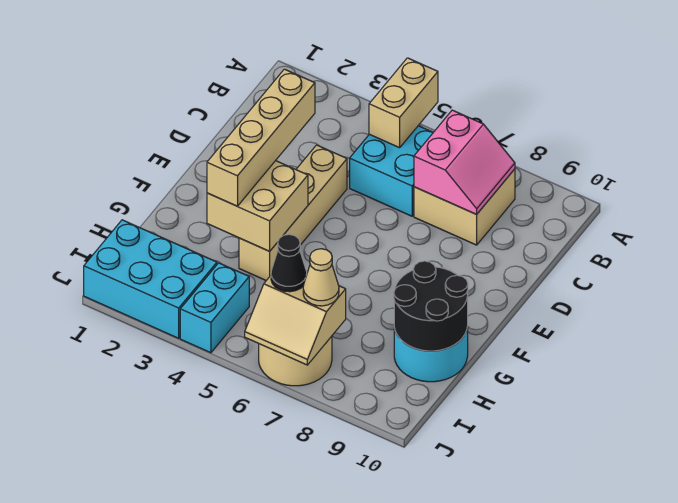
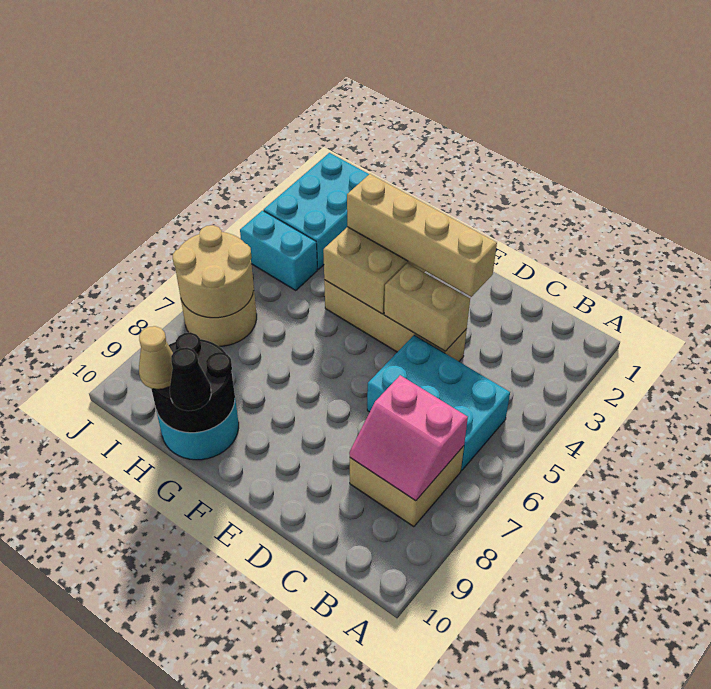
tan 1x2 brick [369,58,438,148] -> tan 1x2 brick moved to [384,263,470,351]
cyan 2x2 brick [350,126,433,216] -> cyan 2x3 brick [367,335,510,471]
tan 2x2 slope [245,276,346,365] -> tan 2x2 round brick [173,225,254,318]
black 1x1 cone [271,234,307,292] -> black 1x1 cone moved to [170,347,211,411]
tan 1x1 cone [303,249,339,306] -> tan 1x1 cone moved to [139,326,173,389]

